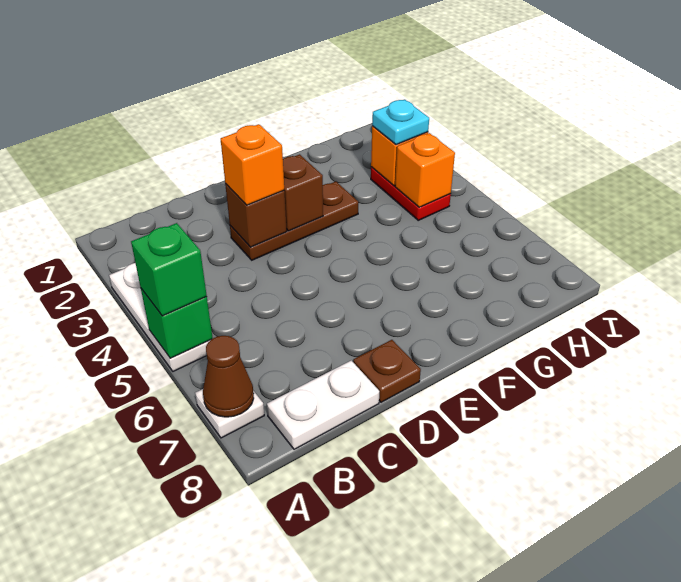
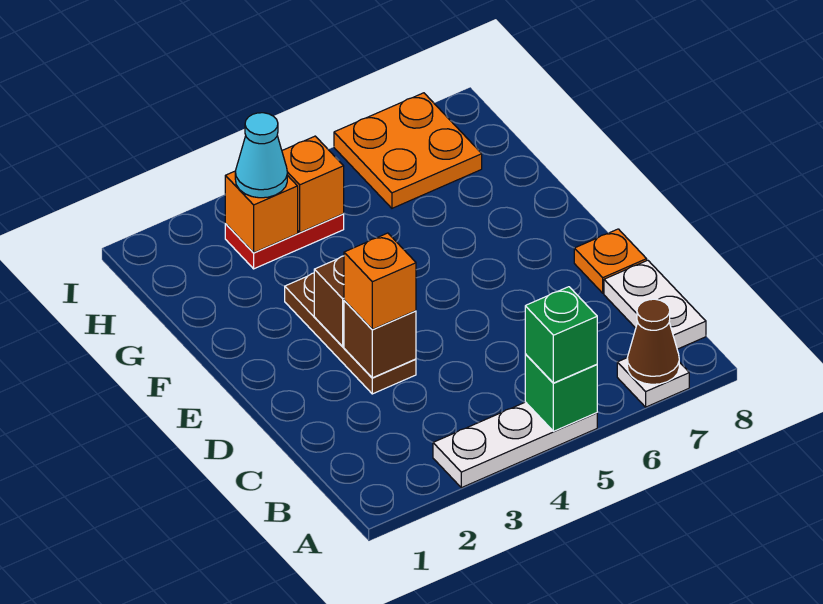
brown 1x1 plate [353,340,421,402] -> orange 1x1 plate [574,229,647,293]
cyan 1x1 plate [372,100,429,145] -> cyan 1x1 cone [235,113,287,198]
none -> orange 2x2 plate [334,93,482,208]

